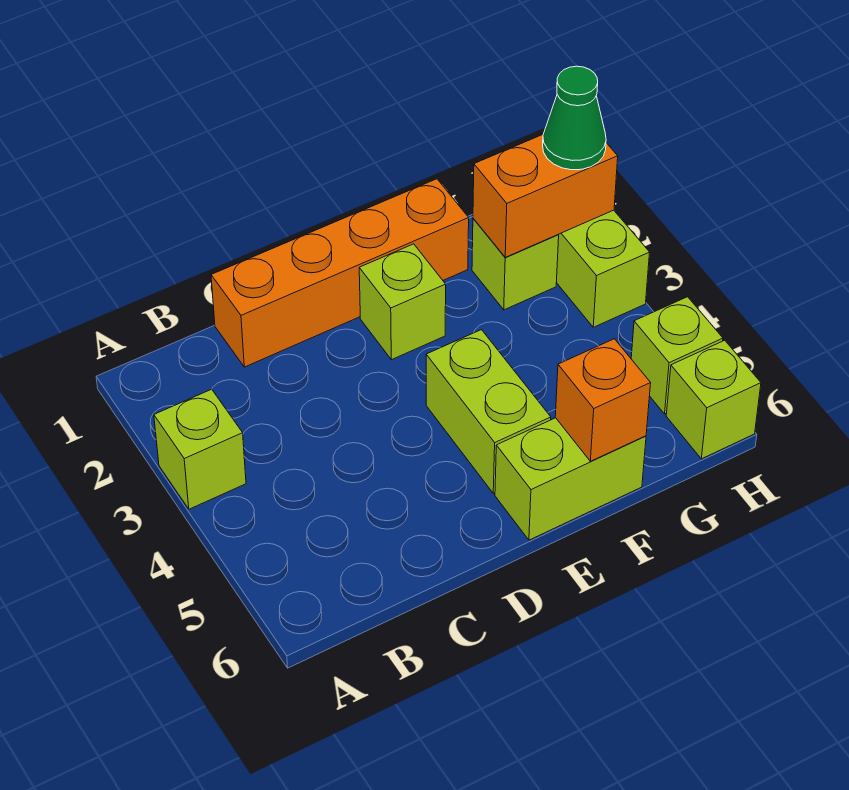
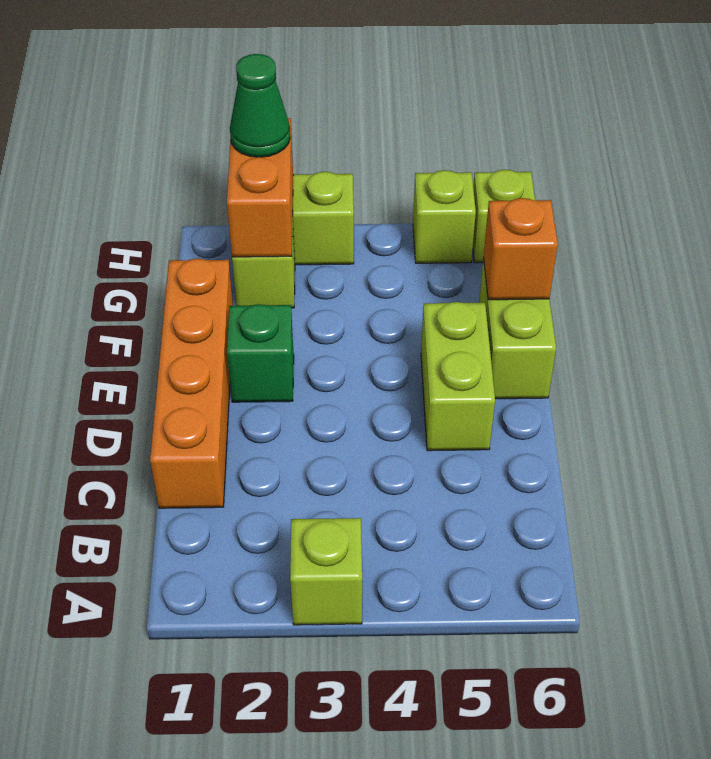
lime 1x1 brick [359,244,446,360] -> green 1x1 brick [227,304,294,402]
lime 1x2 brick [426,330,551,493] -> lime 1x2 brick turned to [421,302,495,451]

